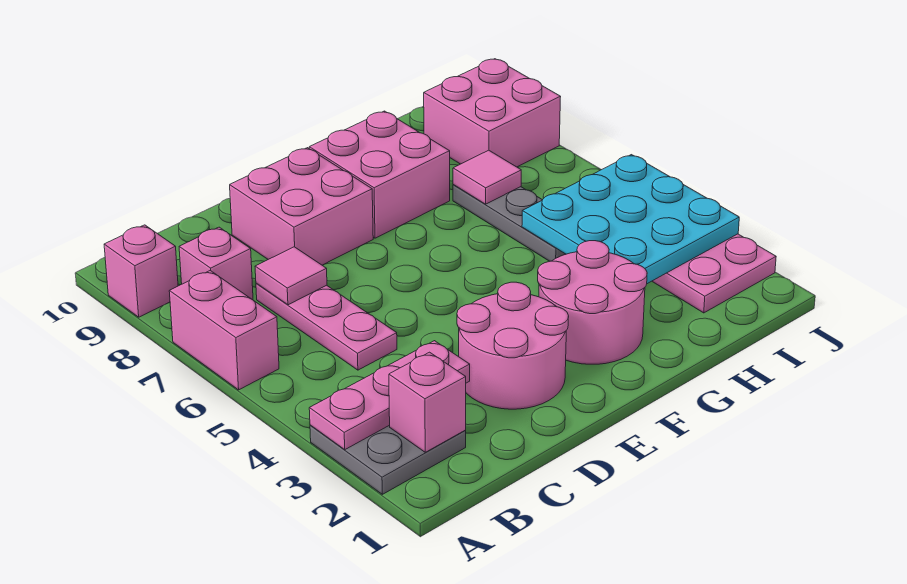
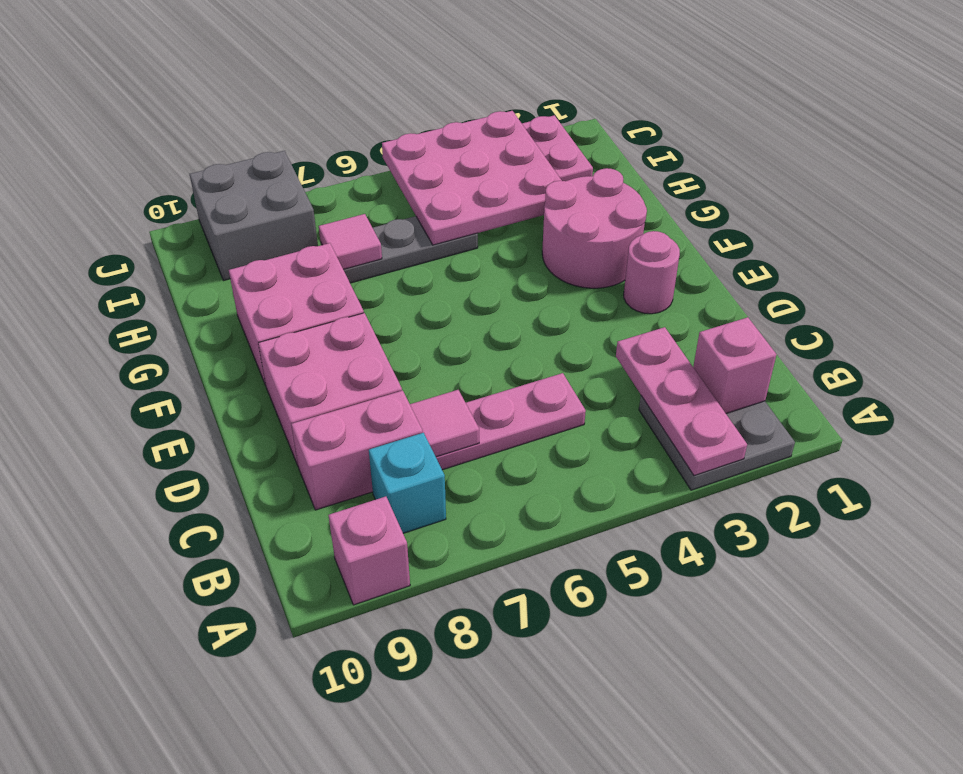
pink 1x2 brick [169,270,279,390] -> pink 1x2 brick moved to [291,390,423,510]
pink 1x1 brick [179,227,253,300] -> cyan 1x1 brick [369,433,446,533]
pink 2x2 round brick [457,282,569,409] -> pink 1x1 round brick [624,231,680,314]
cyan 3x3 plate [522,155,739,284] -> pink 3x3 plate [382,111,562,245]
pink 2x2 brick [424,59,561,167] -> grey 2x2 brick [190,151,318,280]

